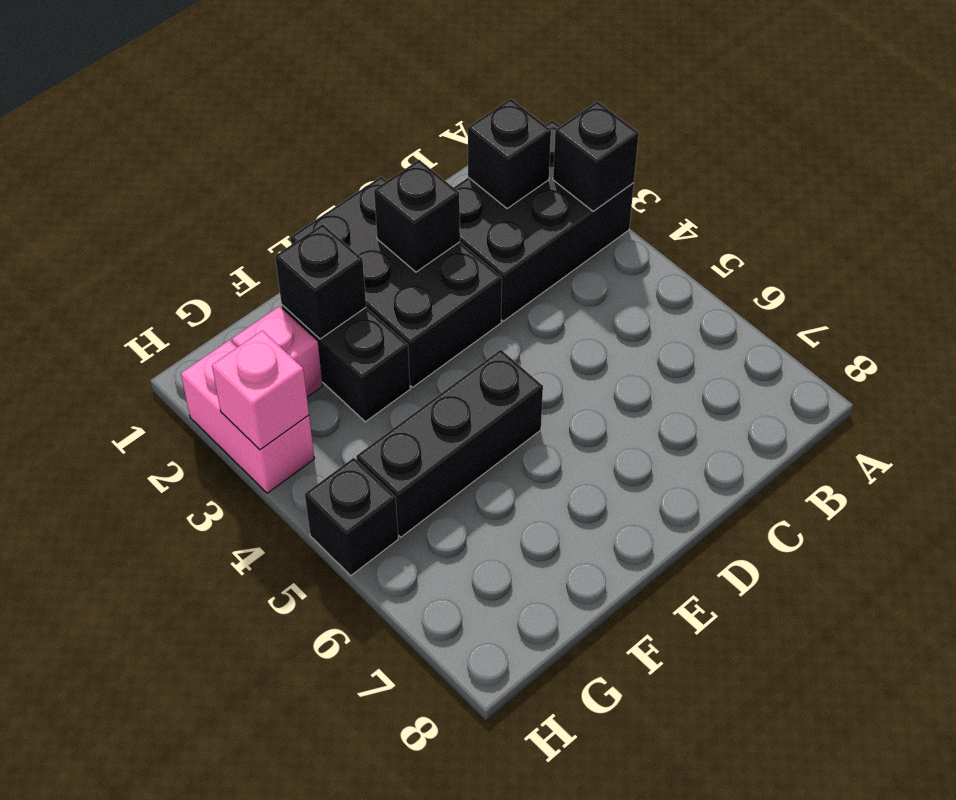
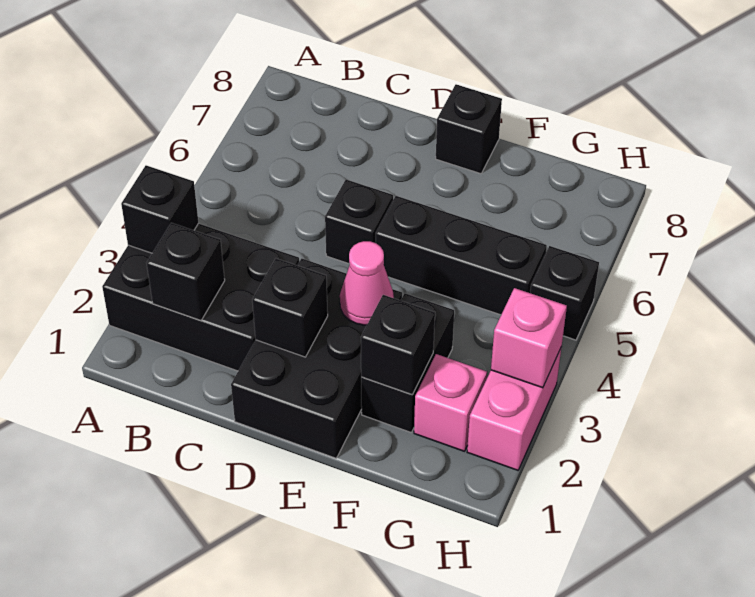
none -> black 1x1 brick [325,180,393,264]
none -> pink 1x1 cone [340,241,394,325]
none -> black 1x1 brick [436,84,502,174]

